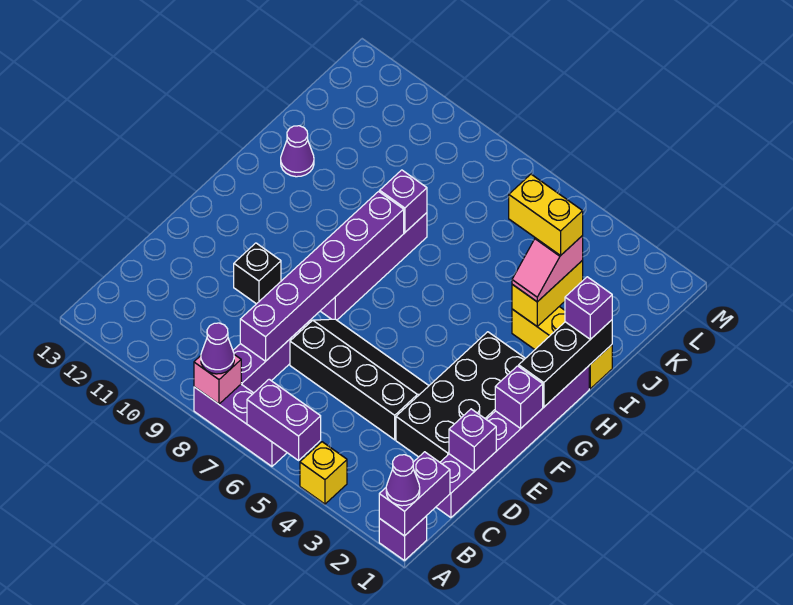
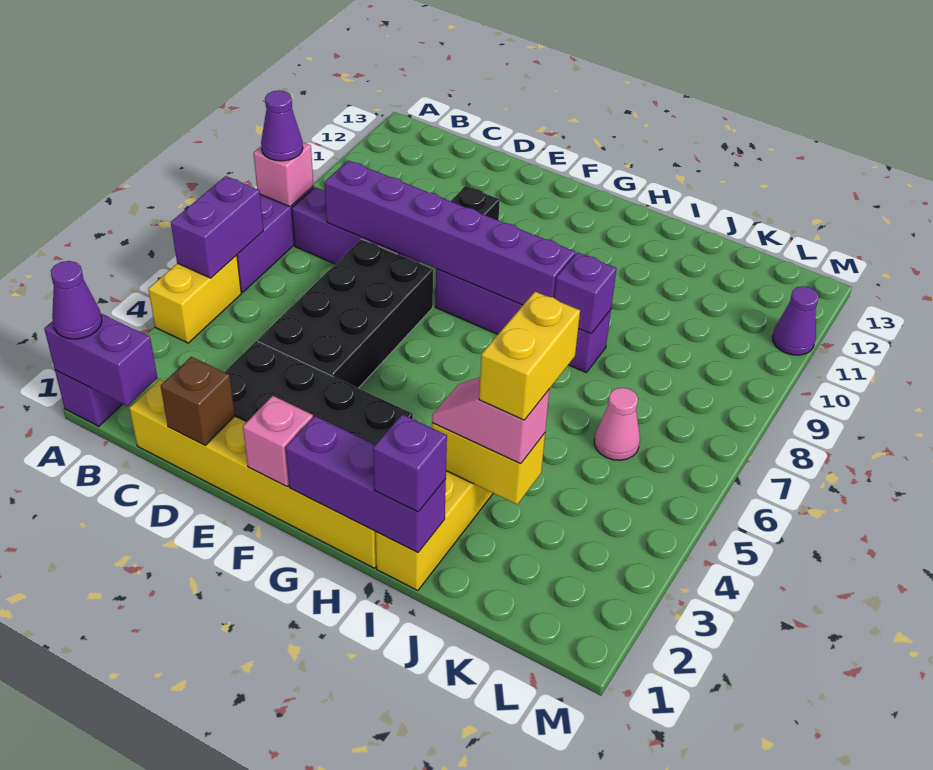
yellow 1x1 brick [300,442,347,504] -> yellow 1x2 brick [148,255,241,343]
purple 1x6 brick [436,366,589,518] -> yellow 1x6 brick [129,380,377,568]
purple 1x1 brick [449,409,496,471] -> brown 1x1 brick [161,357,235,445]
black 2x4 slope [290,319,429,440] -> black 2x4 brick [258,239,433,388]
purple 1x1 brick [495,366,543,429] -> pink 1x1 brick [243,396,313,487]
black 1x3 brick [519,320,612,407] -> purple 1x3 brick [286,416,446,552]
purple 1x1 cone [281,126,314,177] -> purple 1x1 cone moved to [772,286,819,355]
none -> pink 1x1 cone [594,388,640,460]

